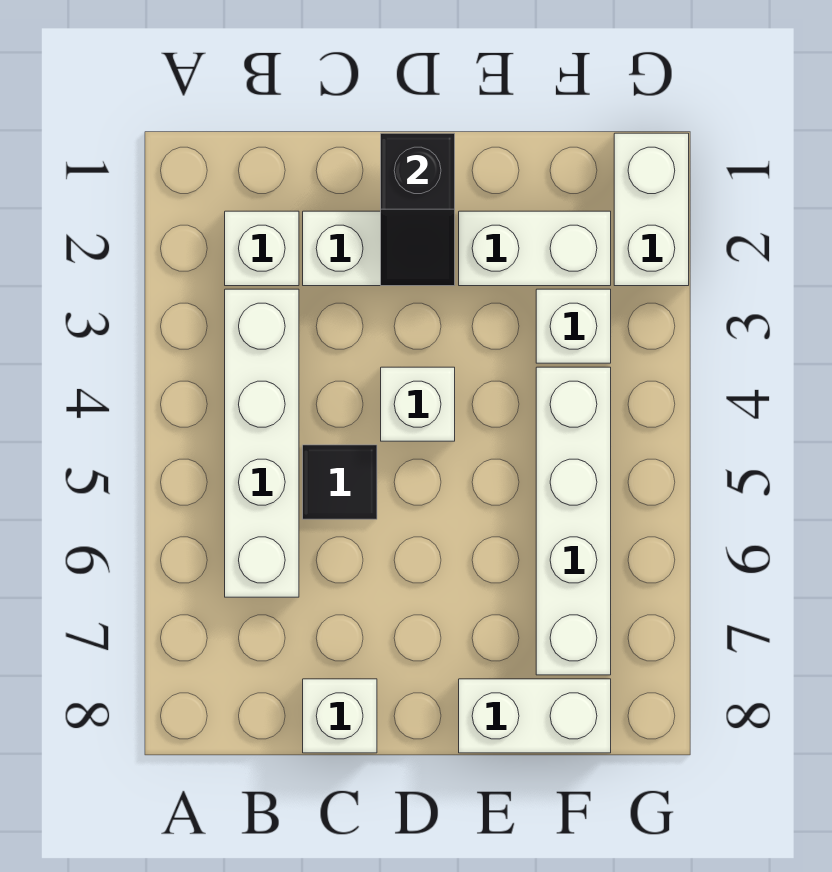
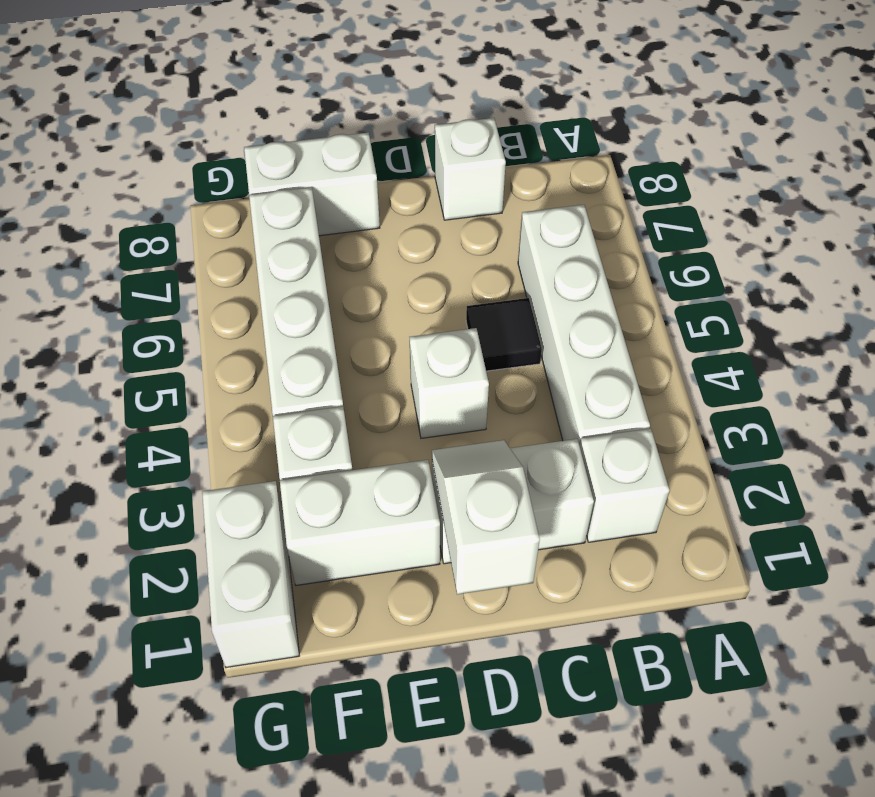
black 1x2 slope [381,133,455,286] -> white 1x2 slope [432,440,540,594]

